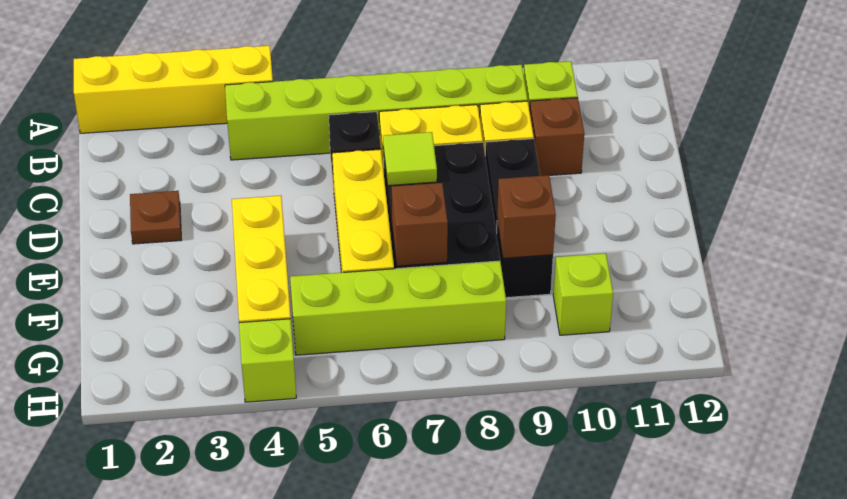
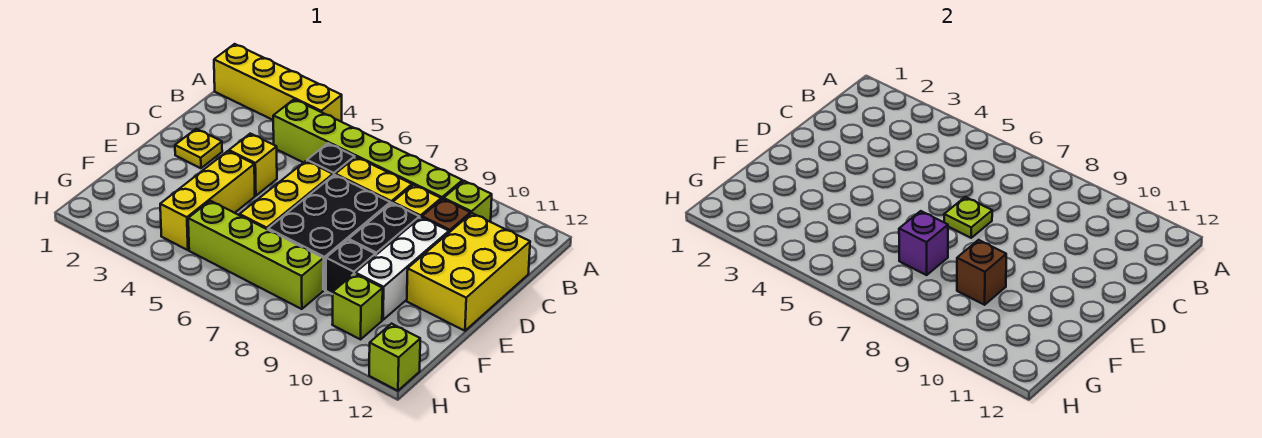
none -> yellow 2x3 brick [407,213,530,331]
brown 1x1 plate [130,191,181,244] -> yellow 1x1 plate [175,129,222,168]
none -> yellow 1x1 brick [229,134,277,196]
lime 1x1 tile [383,132,437,186] -> lime 1x1 plate [944,197,992,238]
none -> white 1x3 brick [355,217,449,320]
brown 1x1 brick [392,183,448,266] -> purple 1x1 brick [899,211,948,275]
lime 1x1 brick [239,319,296,402] -> lime 1x1 brick moved to [369,324,420,391]

